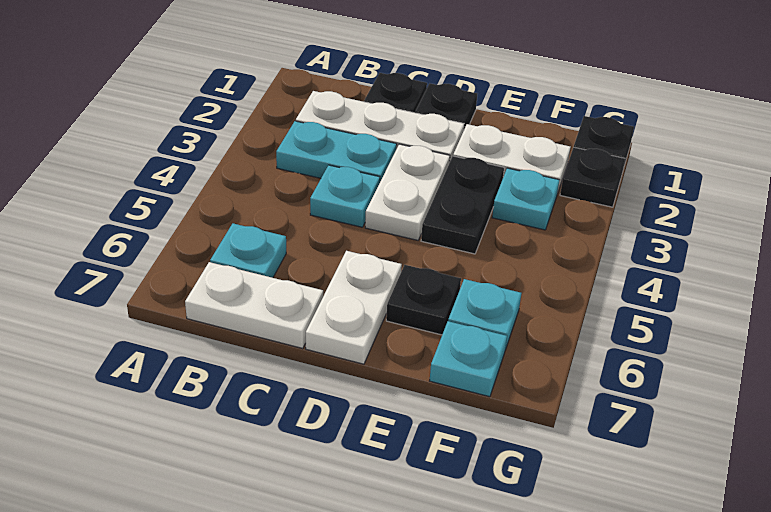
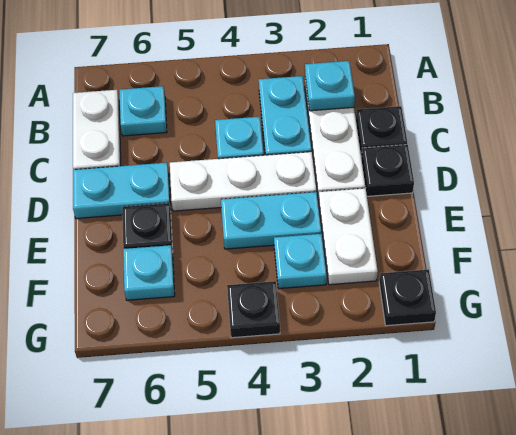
white 1x2 plate [365,144,450,240] -> white 1x3 plate [170,152,316,211]
white 1x2 plate [306,251,402,364] -> cyan 1x2 plate [73,163,171,219]
black 1x2 plate [421,156,504,254] -> cyan 1x2 plate [221,192,321,249]
cyan 1x1 plate [430,321,507,397] -> cyan 1x1 plate moved to [305,61,355,111]
black 1x1 plate [560,147,625,207] -> black 1x1 plate moved to [227,281,280,338]

